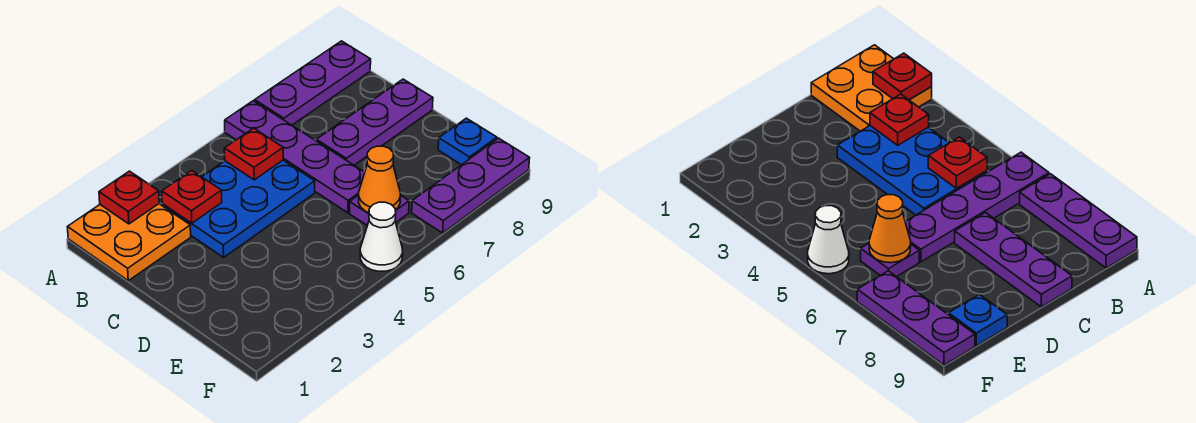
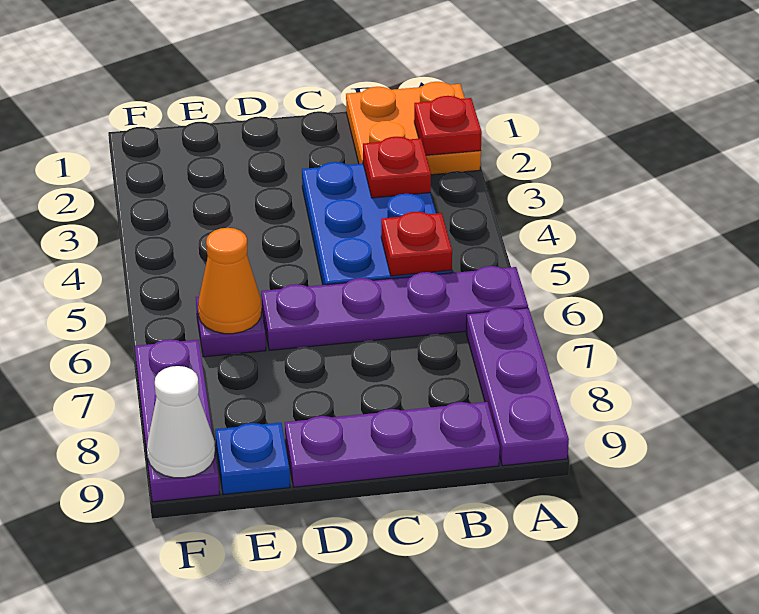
purple 1x3 plate [316,79,433,165] -> purple 1x3 plate turned to [285,402,500,487]
white 1x1 cone [360,202,403,271] -> white 1x1 cone moved to [147,366,215,478]

